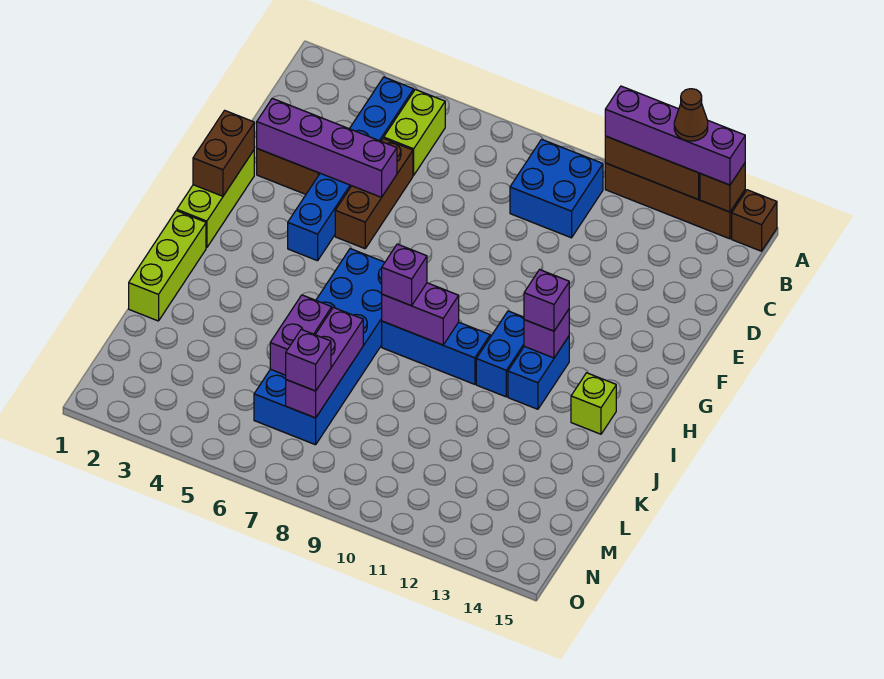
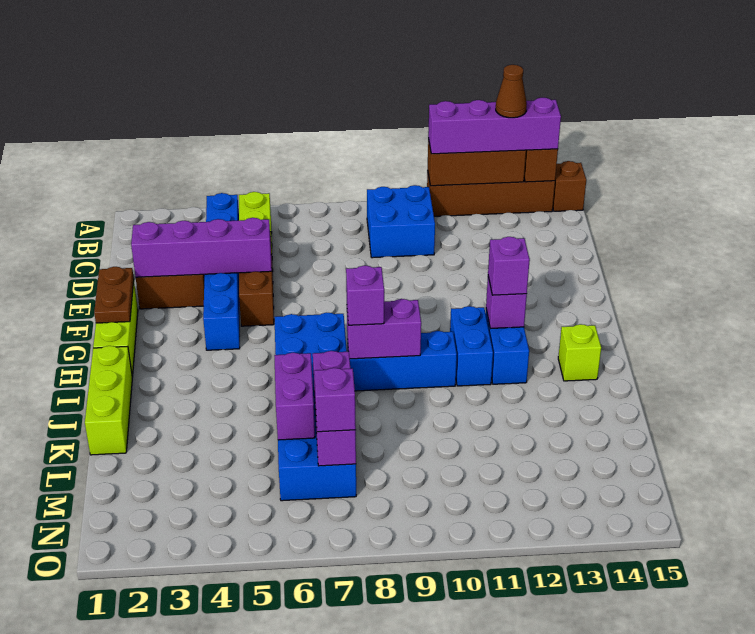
brown 1x2 brick [193,110,254,196] -> brown 1x2 plate [94,267,134,323]

